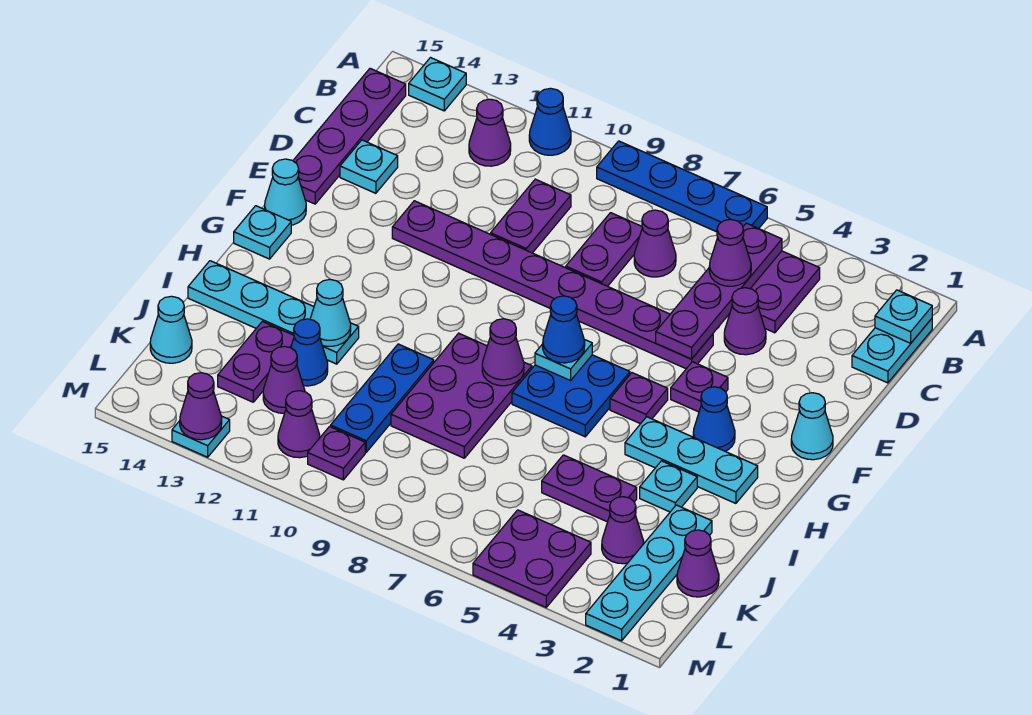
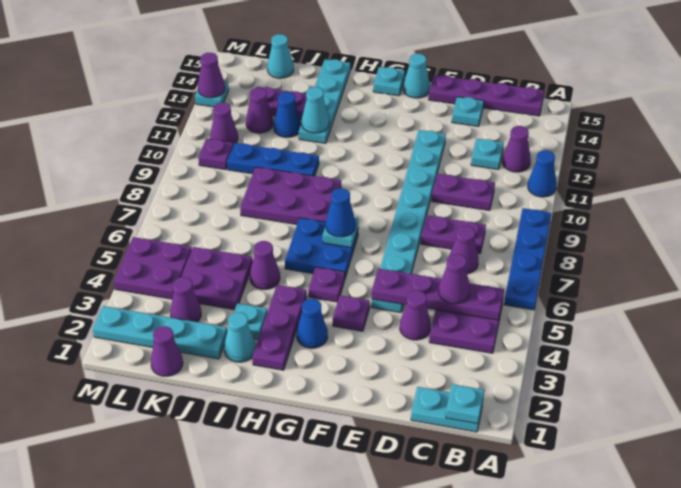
cyan 1x1 plate [409,58,466,111] -> cyan 1x1 plate moved to [471,138,504,170]
purple 1x8 plate [392,201,713,369] -> cyan 1x8 plate [371,130,446,313]
cyan 1x1 cone [791,393,833,460] -> cyan 1x1 cone moved to [224,312,256,362]
cyan 1x3 plate [625,417,758,503] -> purple 1x3 plate [252,285,307,370]
purple 1x1 cone [482,319,524,386] -> purple 1x1 cone moved to [250,241,280,290]
purple 1x2 plate [542,455,637,522] -> purple 2x2 plate [181,247,253,310]

